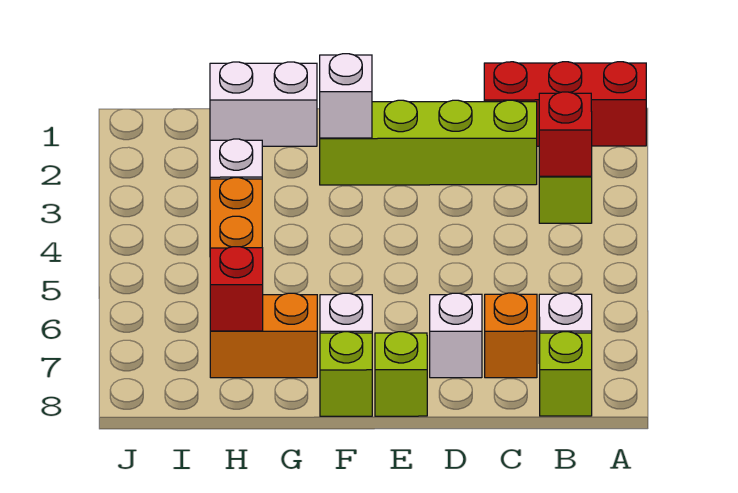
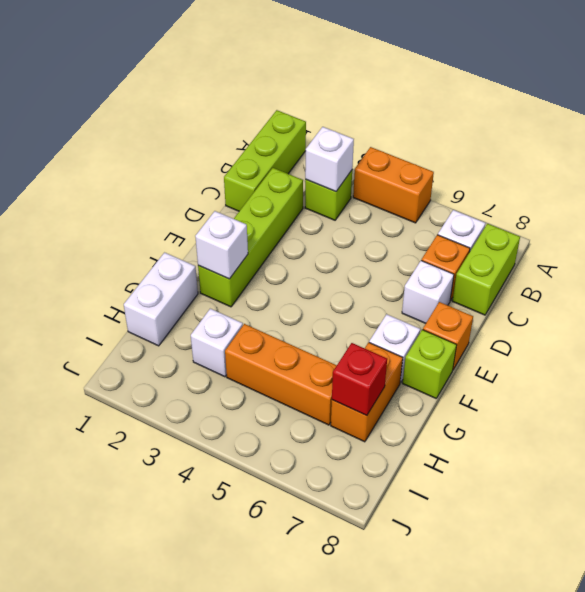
red 1x3 brick [484,62,646,146] -> lime 1x3 brick [224,110,306,211]
none -> orange 1x2 brick [353,147,434,223]
red 1x1 brick [539,92,592,176] -> white 1x1 brick [305,127,354,192]
lime 1x1 brick [540,332,592,416] -> lime 1x2 brick [452,224,520,315]
lime 1x1 brick [375,332,427,416] -> orange 1x1 brick [423,302,473,369]

